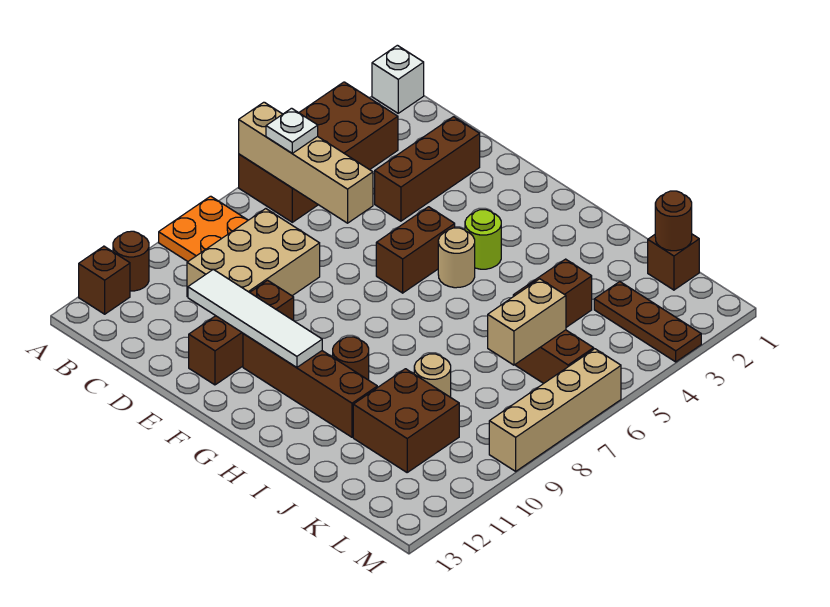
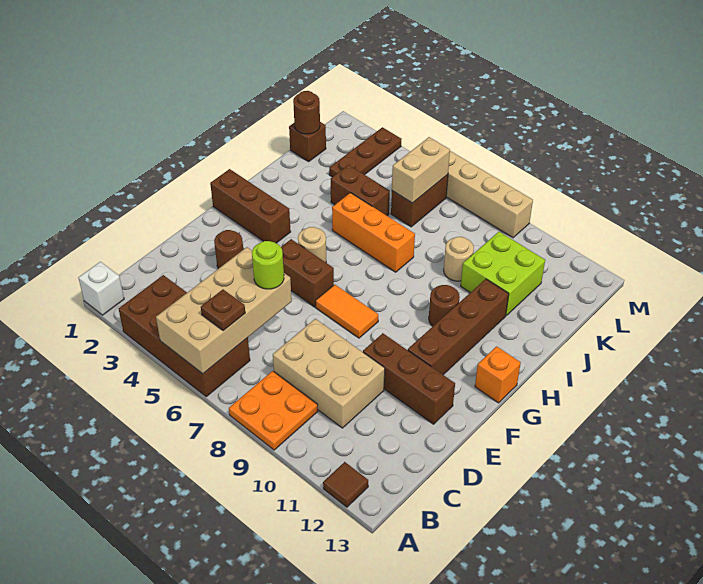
tan 1x4 brick [239,102,373,223] -> tan 2x4 brick [156,247,292,374]
brown 1x1 round brick [113,231,149,291] -> brown 1x1 round brick moved to [214,230,243,269]
brown 1x1 brick [79,246,130,314] -> brown 1x1 tile [323,462,368,507]
white 1x1 plate [266,108,318,153] -> brown 1x1 plate [201,290,245,331]
brown 1x3 brick [375,117,480,221] -> brown 1x3 brick moved to [210,169,291,243]
white 1x4 tile [188,269,322,368] -> none
none -> orange 1x2 tile [316,285,378,338]
lime 1x1 round brick [465,210,501,269] -> lime 1x1 round brick moved to [252,241,284,289]
none -> orange 1x1 brick [475,346,521,403]
none -> orange 1x3 brick [332,193,415,272]
brown 2x2 brick [353,369,459,472] -> lime 2x2 brick [461,232,545,316]
tan 1x2 brick [488,279,566,365] -> tan 1x2 brick turned to [392,137,450,203]

